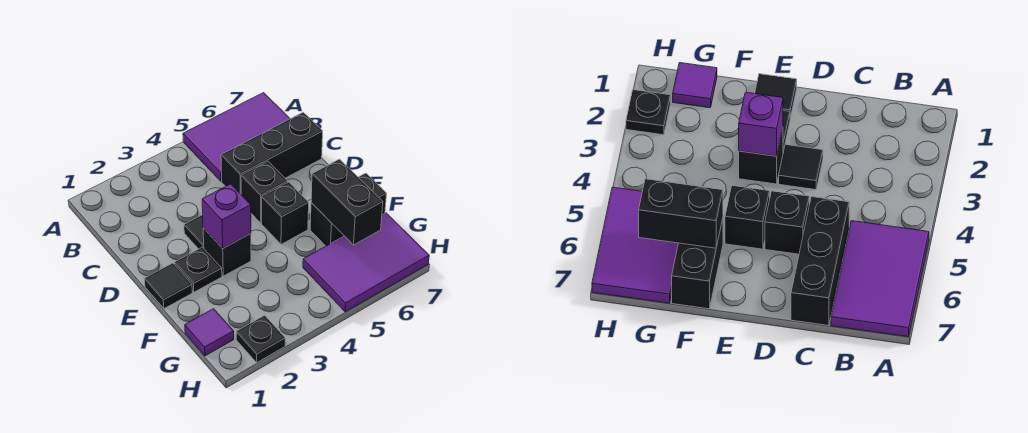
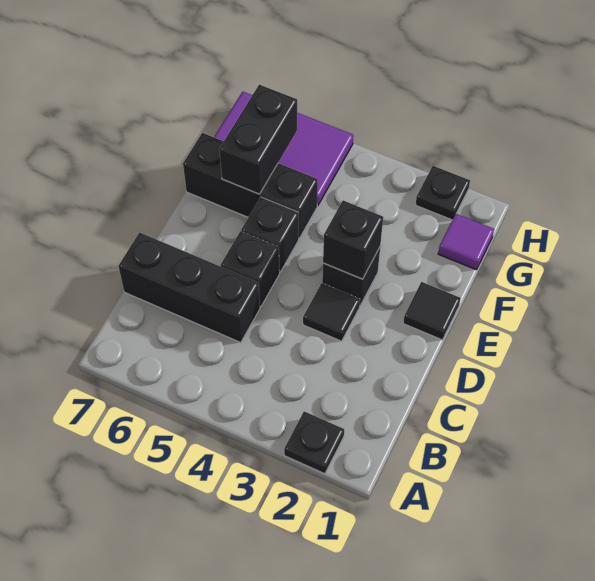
purple 2x3 tile [183,93,290,181] -> none
black 1x1 plate [174,247,222,292] -> black 1x1 plate moved to [284,411,344,474]
purple 1x1 brick [202,184,251,248] -> black 1x1 brick [323,201,383,279]
black 1x2 brick [310,173,387,246] -> black 1x3 brick [183,133,318,238]

